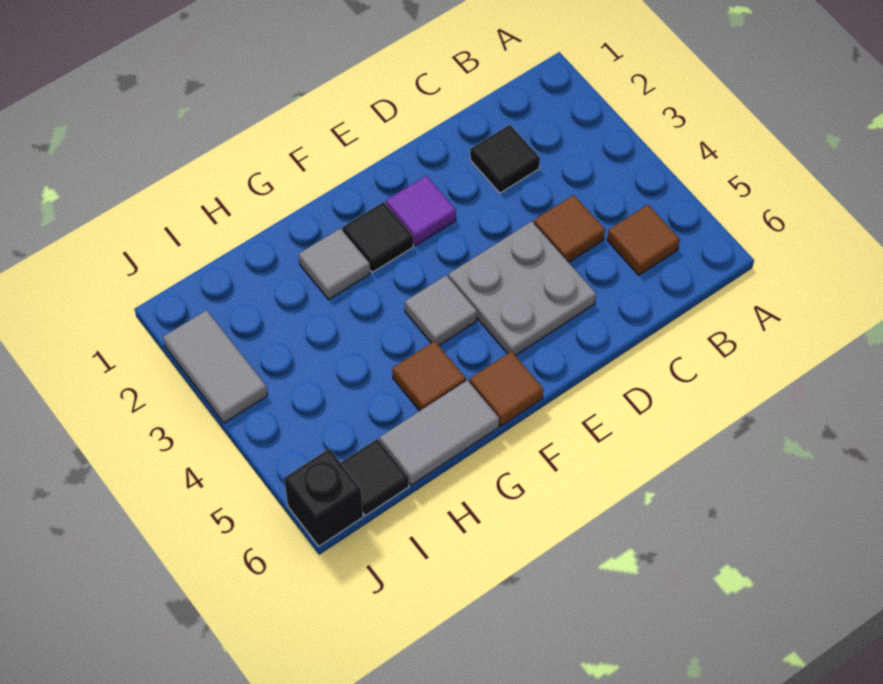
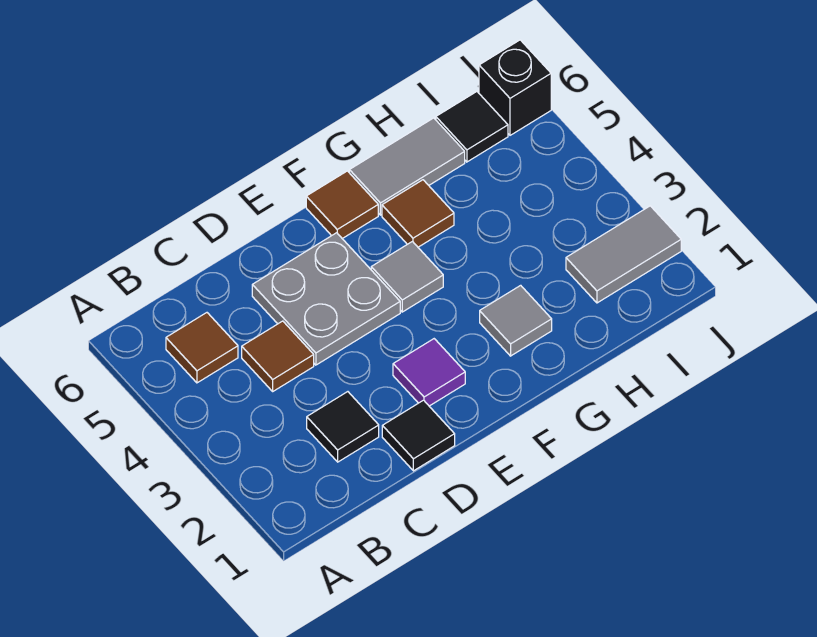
black 1x1 tile [342,202,413,272] -> black 1x1 tile moved to [382,400,455,471]
grey 1x2 tile [163,310,268,423] -> grey 1x2 tile turned to [566,206,681,303]

